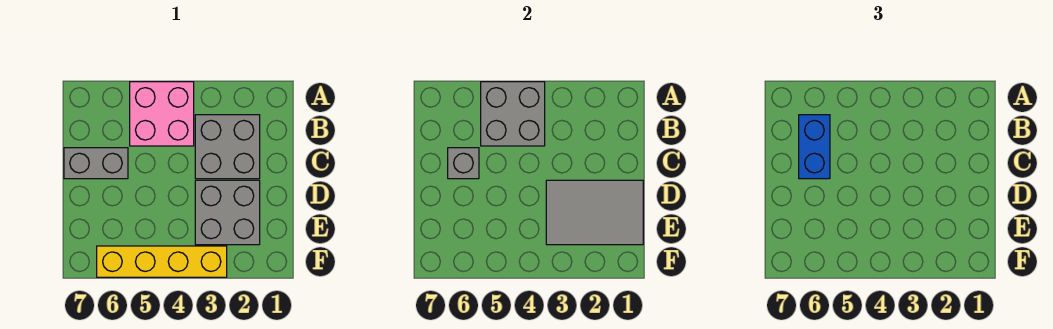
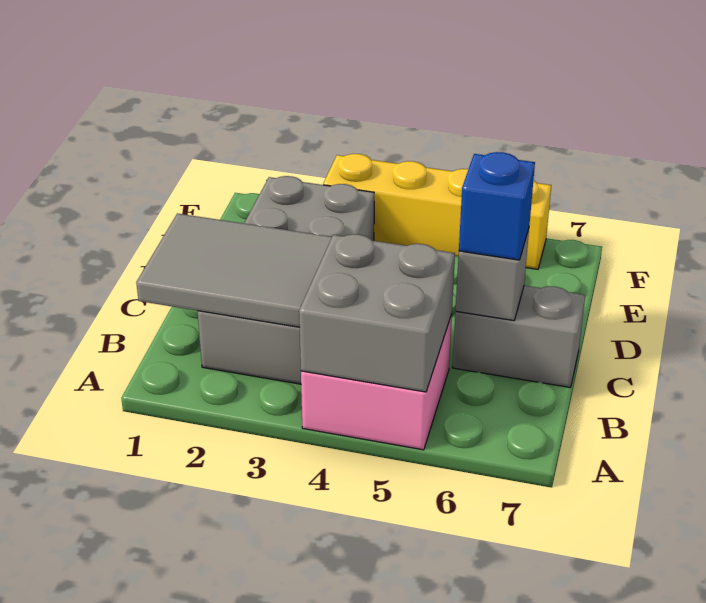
blue 1x2 brick [799,115,830,179] -> blue 1x1 brick [459,152,535,260]
grey 2x3 tile [546,180,643,245] -> grey 2x3 tile moved to [136,213,332,327]

